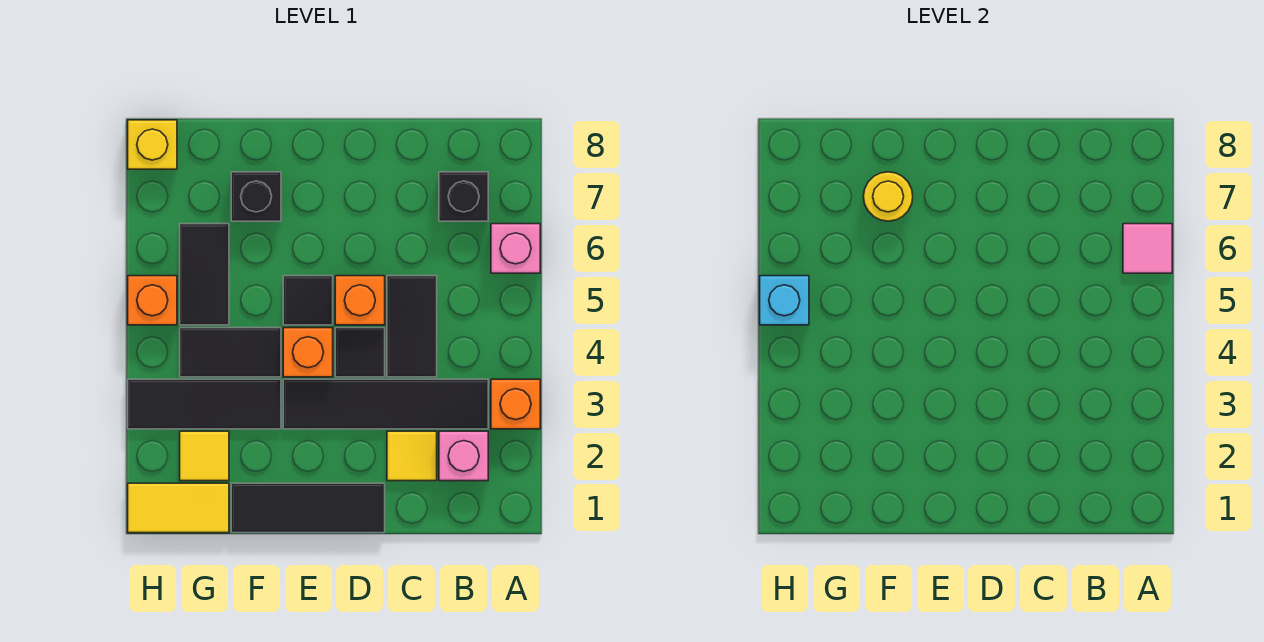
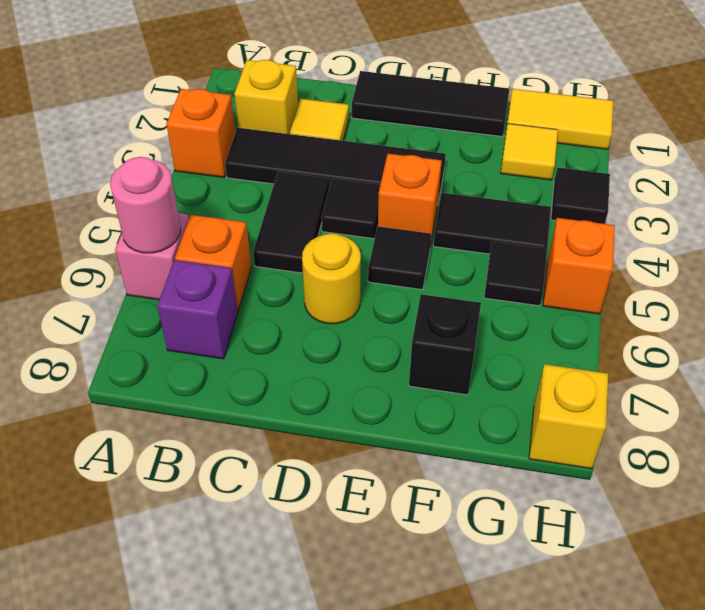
pink 1x1 tile [1123,224,1172,273] -> pink 1x1 round brick [110,157,181,253]
pink 1x1 brick [439,431,488,481] -> yellow 1x1 brick [234,60,298,134]
black 1x1 brick [439,172,488,221] -> purple 1x1 brick [157,260,238,359]
orange 1x1 brick [335,276,385,325] -> orange 1x1 brick moved to [175,215,251,311]
black 1x3 tile [128,379,281,429] -> black 1x1 tile [551,168,610,224]
yellow 1x1 round brick [863,172,913,221] -> yellow 1x1 round brick moved to [302,233,361,324]
black 1x2 tile [180,224,229,325] -> black 1x1 tile [484,242,547,306]
cyan 1x1 brick [760,276,809,325] -> none

